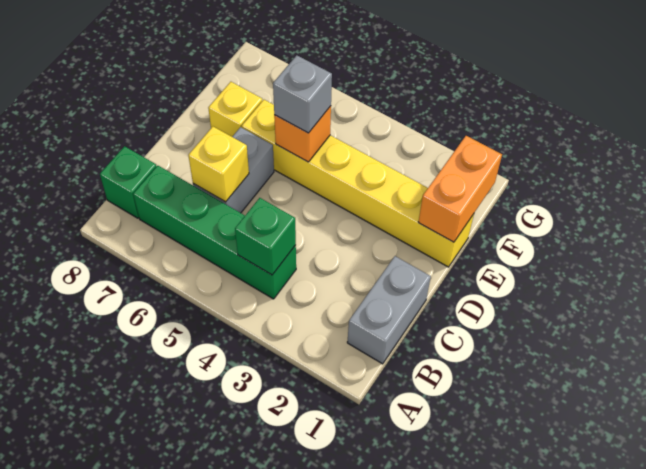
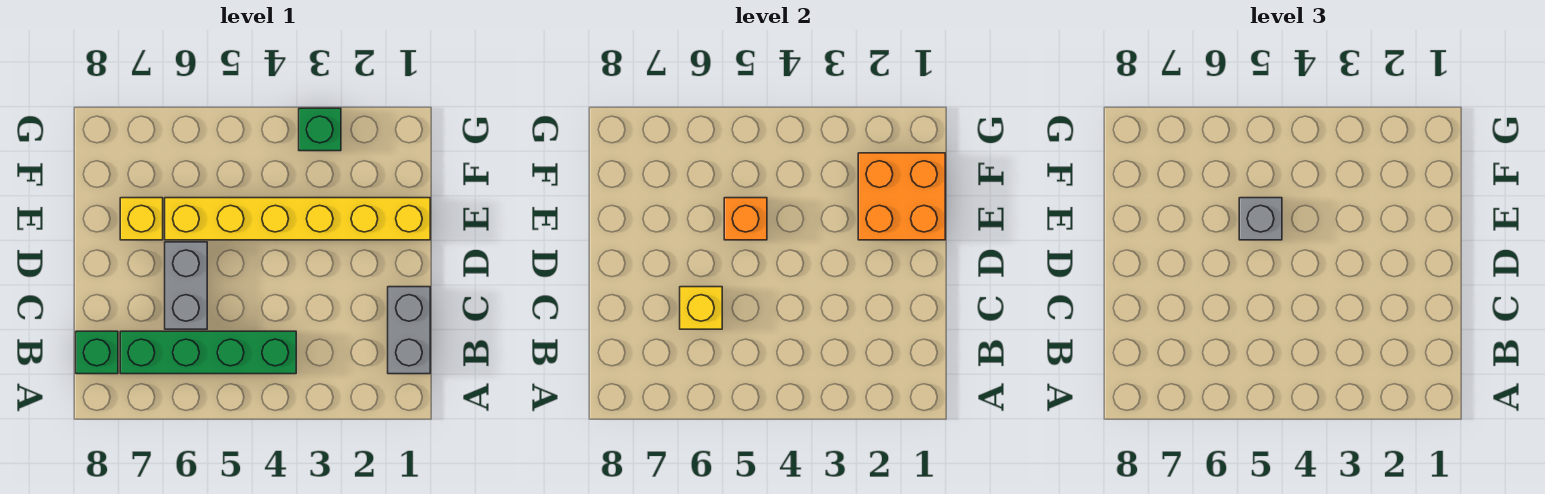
green 1x1 brick [235,198,296,275] -> green 1x1 brick moved to [299,108,341,151]
orange 1x2 brick [418,136,502,242] -> orange 2x2 brick [858,153,945,240]

